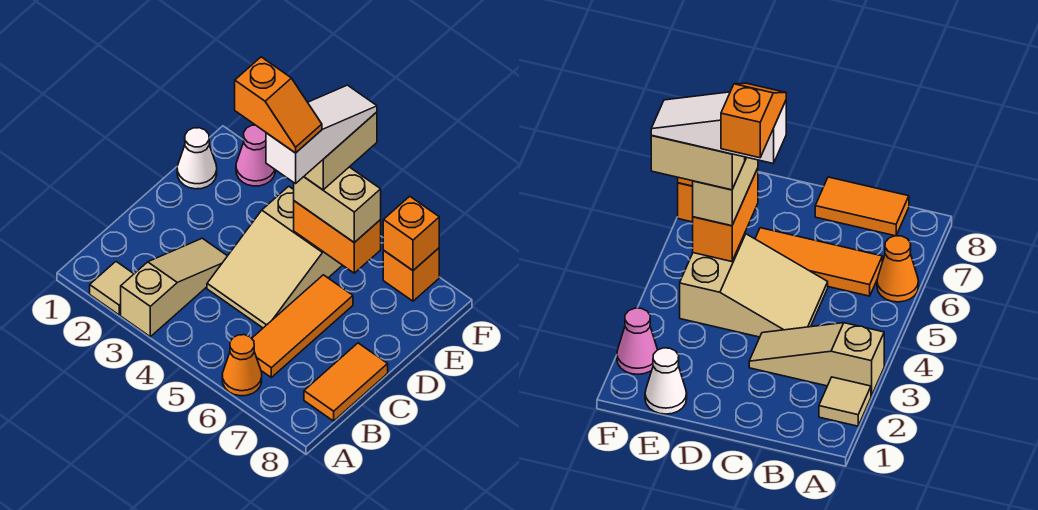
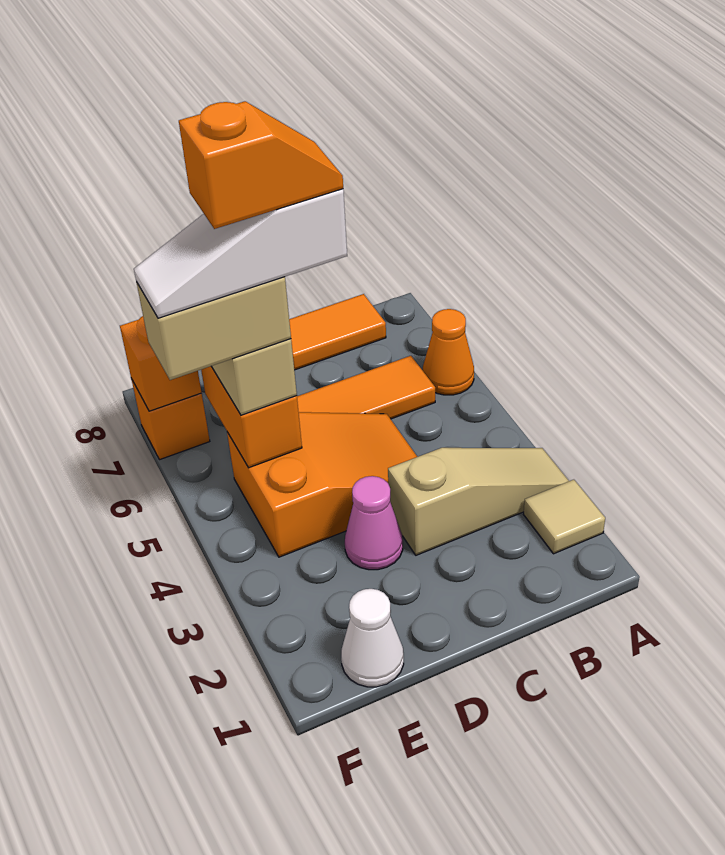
tan 1x3 slope [121,238,227,337] -> tan 1x3 slope turned to [388,448,569,555]
tan 2x3 slope [207,186,342,328] -> orange 2x3 slope [227,412,417,557]
orange 1x2 slope [235,57,322,153] -> orange 1x2 slope turned to [179,101,343,229]
pink 1x1 cone [236,125,276,186] -> pink 1x1 cone moved to [345,476,403,570]

